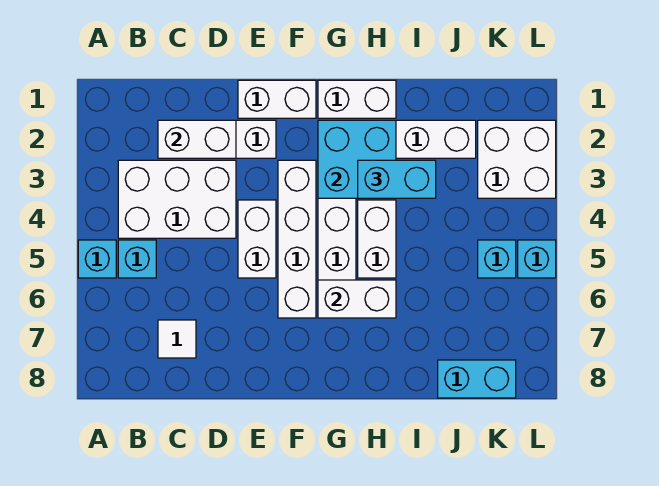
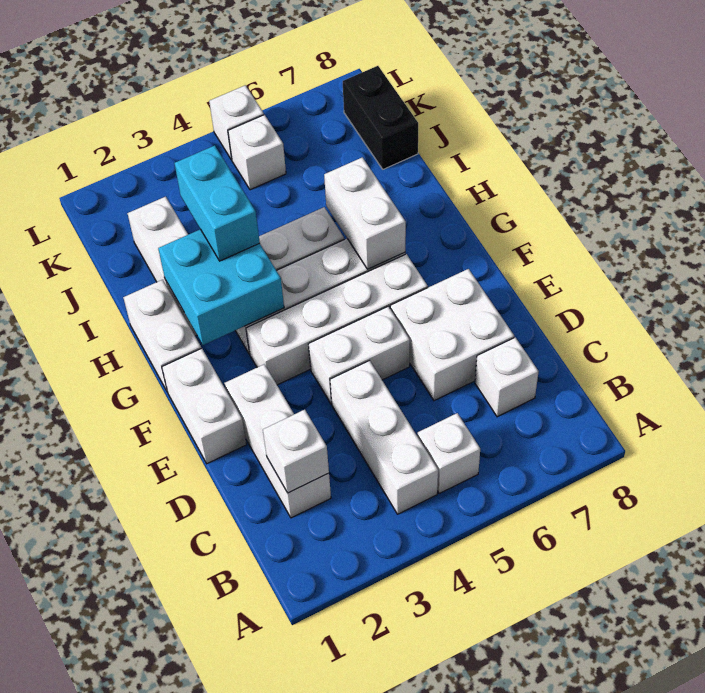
cyan 1x1 brick [78,240,116,278] -> none
white 2x3 brick [118,160,236,238] -> white 1x3 brick [330,361,438,514]
cyan 1x1 brick [118,240,156,278] -> white 1x1 brick [417,413,480,493]
white 1x2 brick [158,120,236,158] -> white 1x1 brick [263,410,329,493]
white 1x1 tile [158,320,196,358] -> white 1x1 brick [475,337,539,417]
cyan 1x2 brick [438,360,516,398] -> black 1x2 brick [343,66,418,169]
white 2x2 brick [478,120,556,198] -> white 2x2 brick moved to [390,269,514,401]
cyan 1x1 brick [478,240,516,278] -> white 1x1 brick [228,115,286,190]
cyan 1x1 brick [518,240,556,278] -> white 1x1 brick [209,85,264,160]

